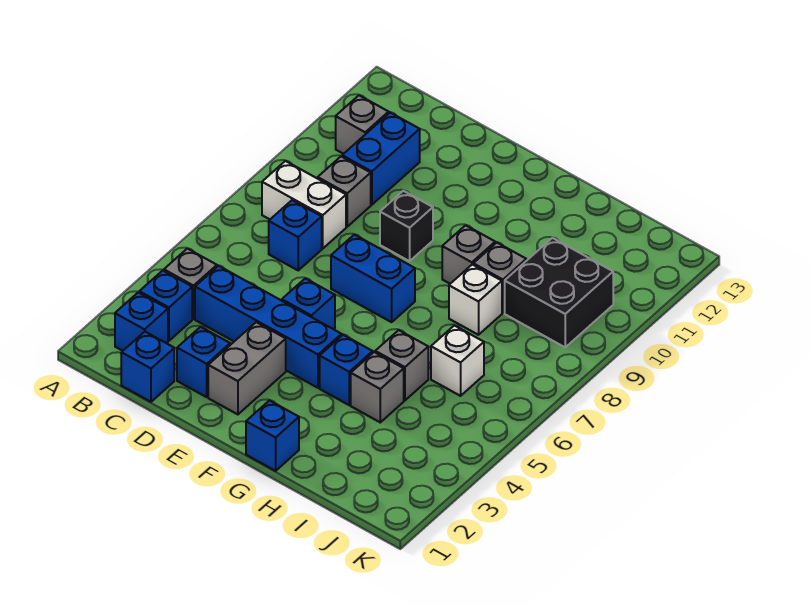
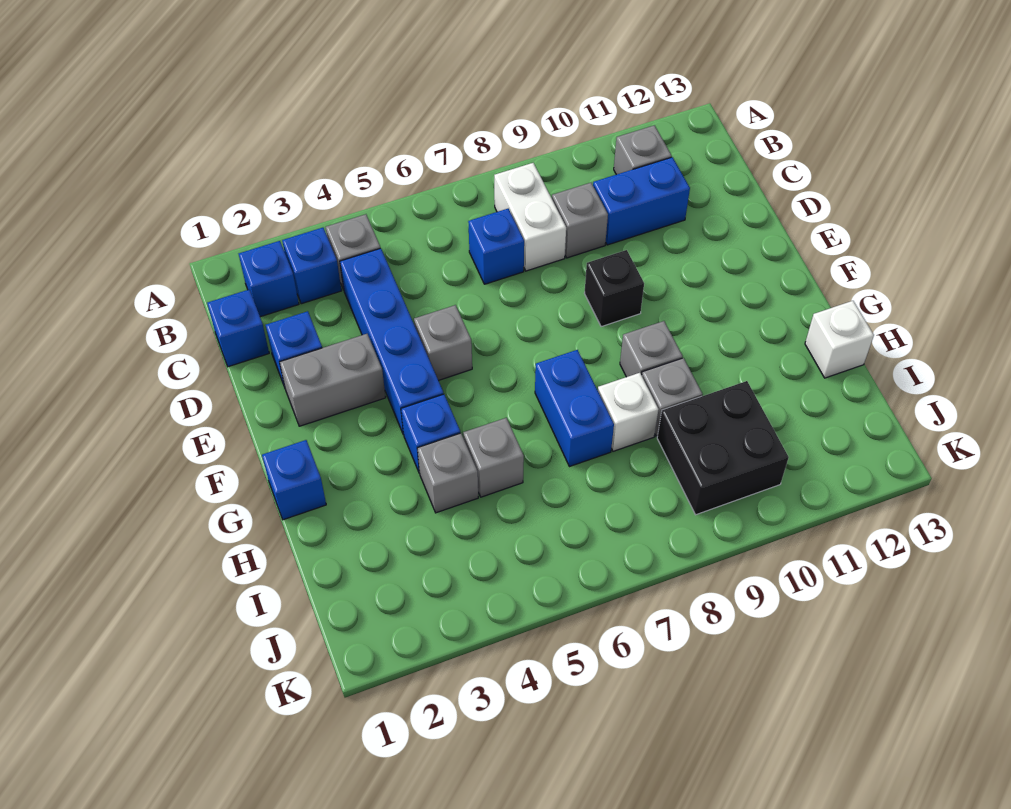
blue 1x1 brick [282,278,335,329] -> grey 1x1 brick [414,305,472,380]
blue 1x2 brick [331,235,415,322] -> blue 1x2 brick moved to [535,350,614,467]
white 1x1 brick [431,325,484,396] -> white 1x1 brick moved to [805,301,874,378]

